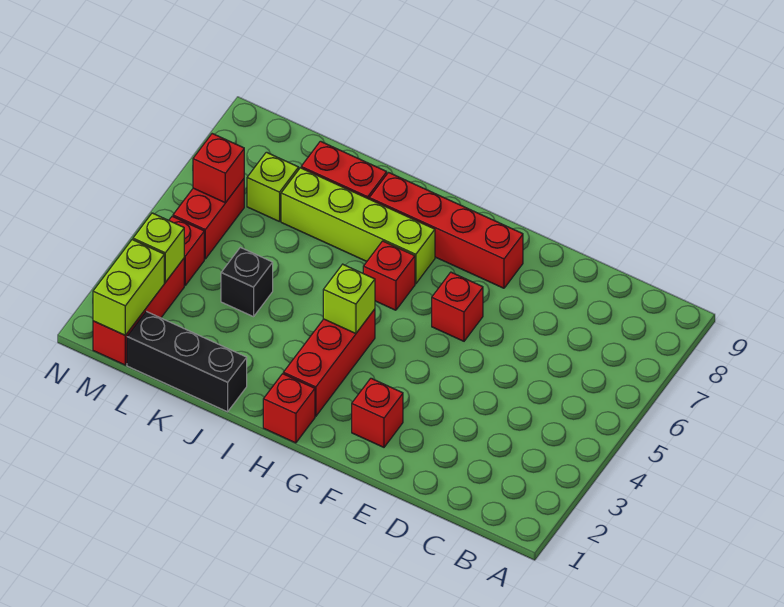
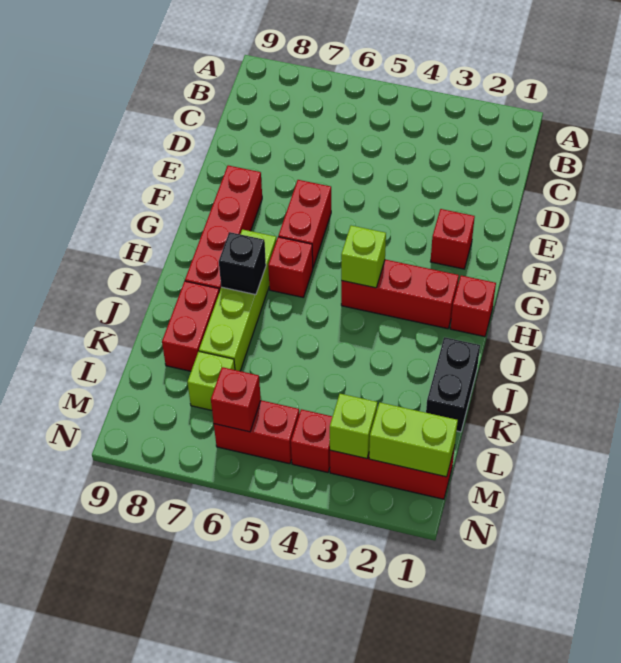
red 1x1 brick [432,272,483,341] -> red 1x2 brick [278,180,331,267]
black 1x3 brick [127,311,247,412] -> black 1x2 brick [426,337,480,432]
black 1x1 brick [221,247,273,317] -> black 1x1 brick moved to [219,232,266,295]

